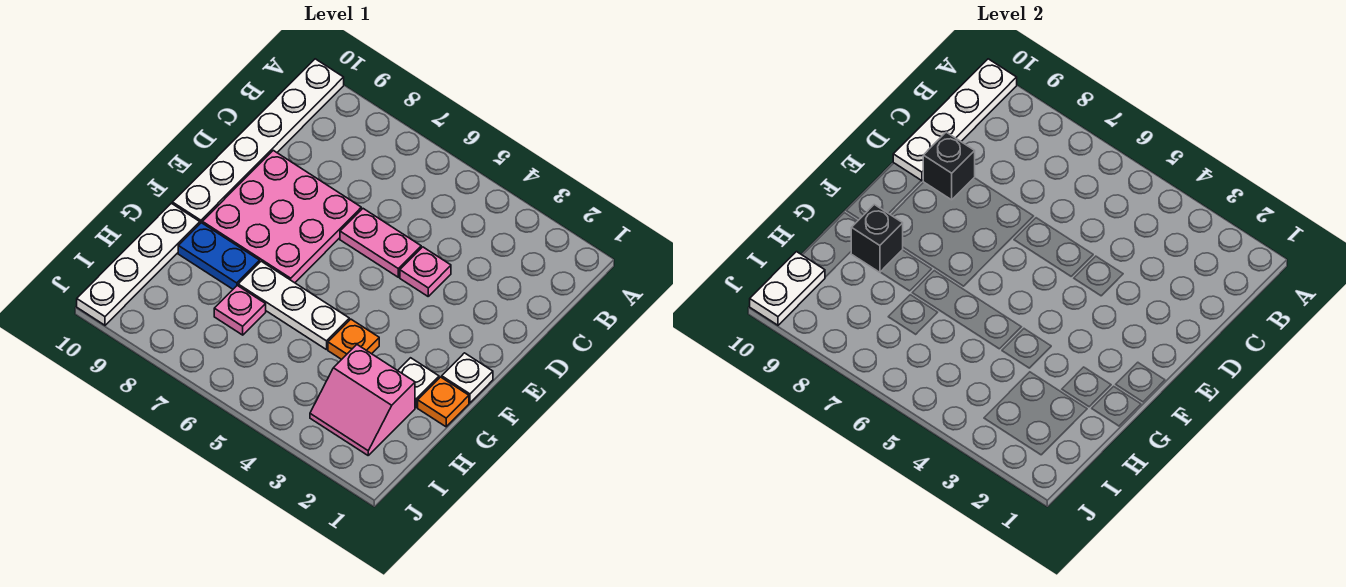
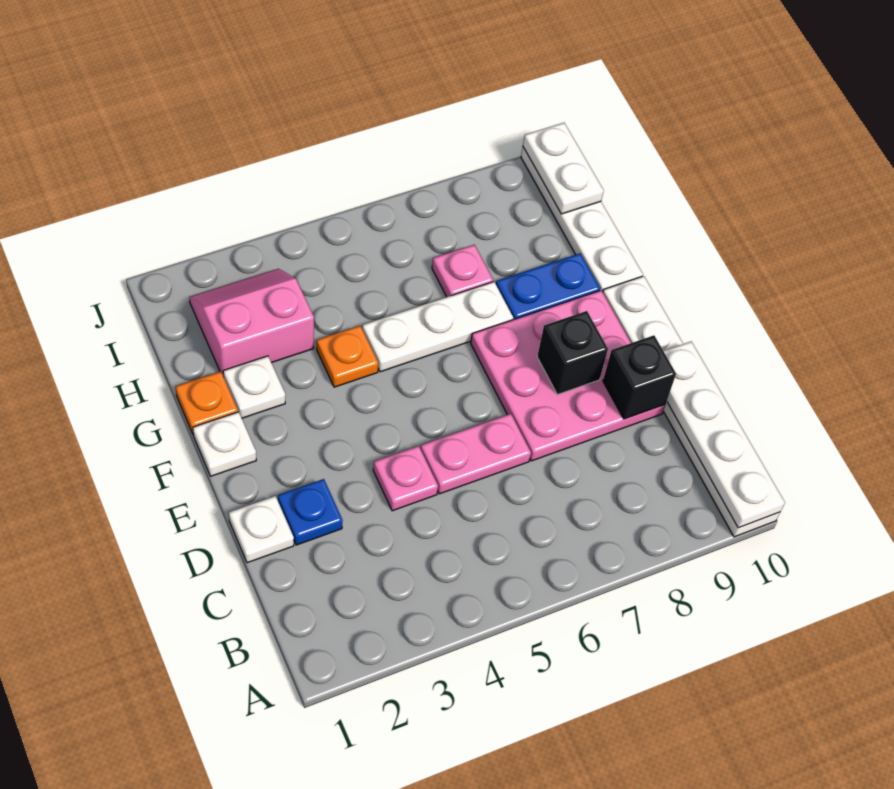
none -> white 1x1 plate [229,496,294,563]
none -> blue 1x1 plate [278,479,343,545]
black 1x1 brick [851,205,903,272] -> black 1x1 brick moved to [537,311,608,395]

